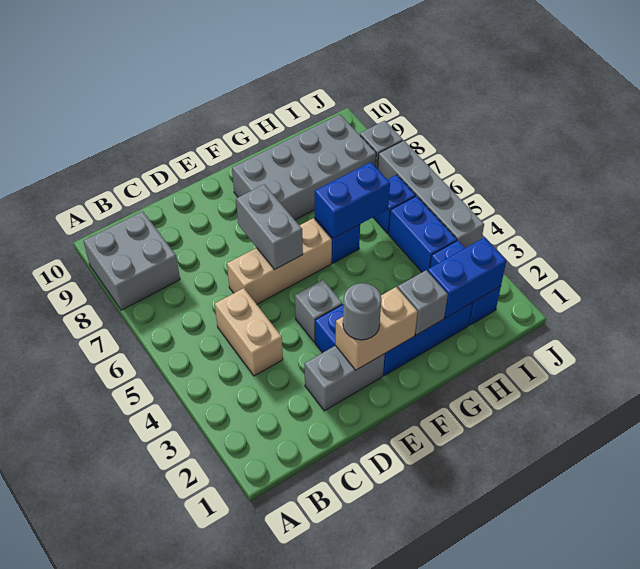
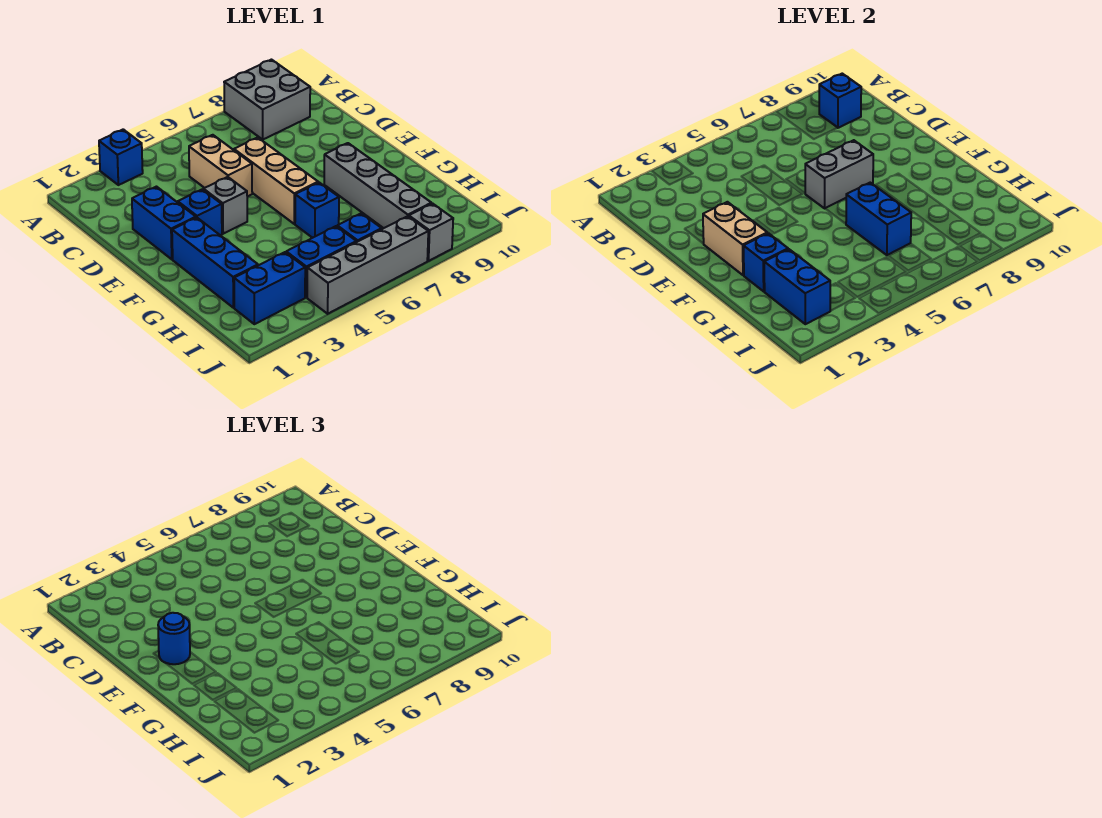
none -> blue 1x1 brick [99,129,143,185]
none -> blue 1x1 brick [819,74,861,128]
tan 1x2 brick [215,288,283,376] -> tan 1x2 brick turned to [189,135,252,196]
grey 1x2 brick [304,345,385,411] -> blue 1x2 brick [132,187,196,259]
grey 1x1 round brick [343,283,381,340] -> blue 1x1 round brick [158,613,190,664]
grey 2x4 brick [232,114,376,220] -> grey 1x4 brick [324,143,431,228]
grey 1x1 brick [398,270,448,335] -> blue 1x1 brick [744,233,788,291]

